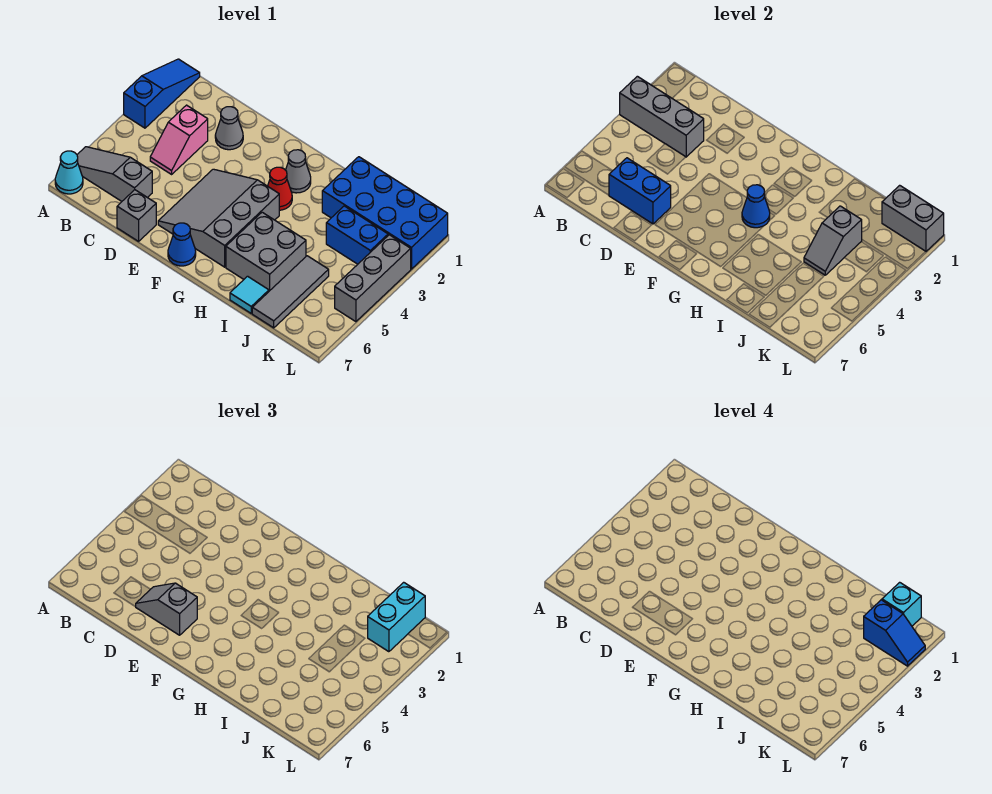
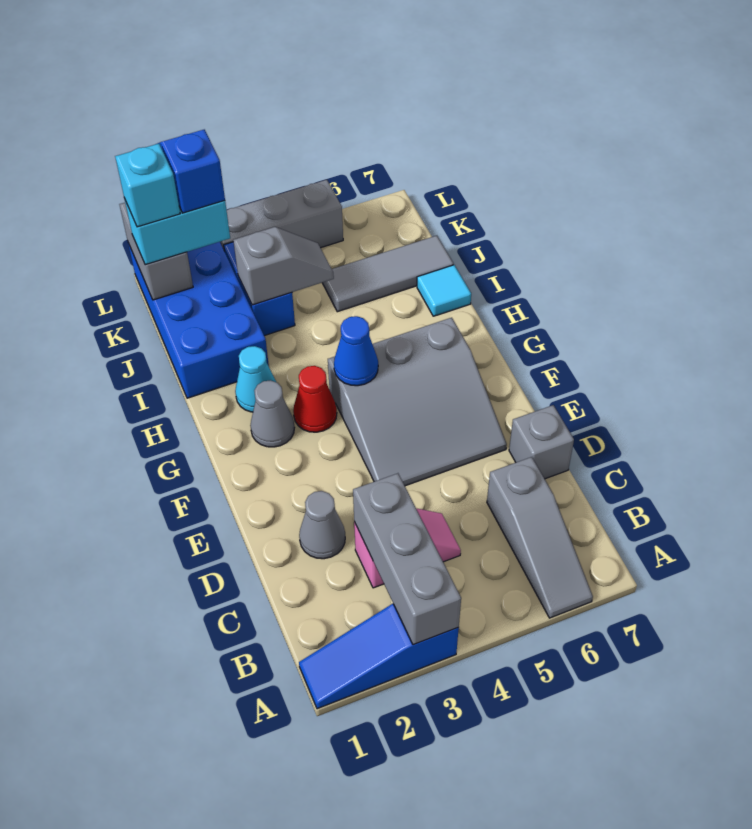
cyan 1x1 cone [55,151,83,194] -> cyan 1x1 cone moved to [235,346,276,412]
blue 1x2 brick [609,158,671,224] -> none
grey 1x2 slope [136,583,197,635] -> none
blue 1x1 cone [168,223,196,266] -> none
grey 2x2 brick [226,212,306,291] -> none

